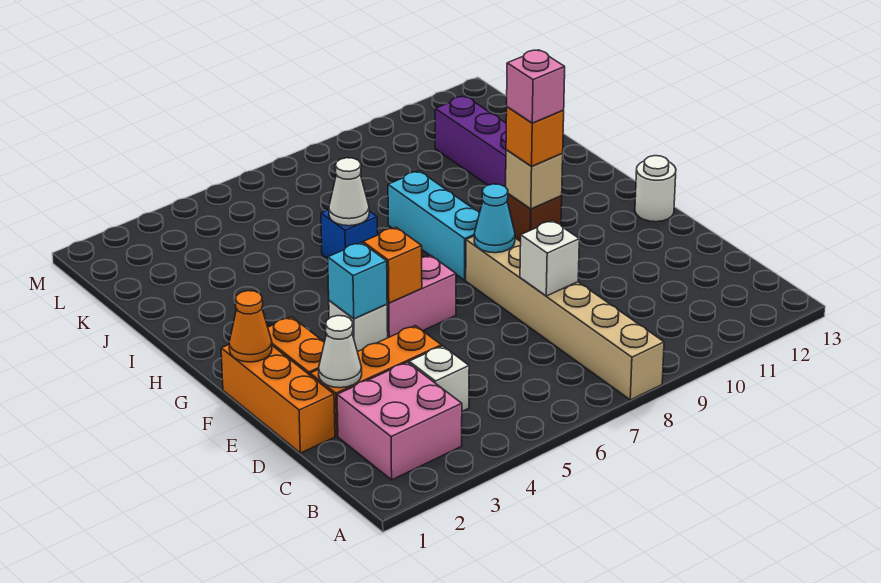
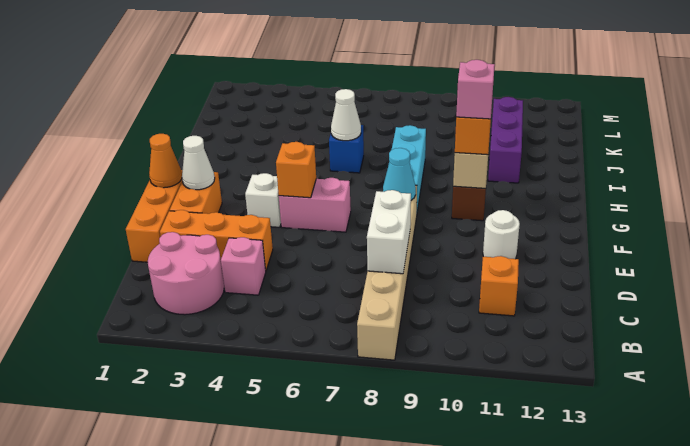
pink 2x2 brick [337,362,462,480] -> pink 2x2 round brick [148,232,224,315]
white 1x1 brick [409,346,469,411] -> pink 1x1 brick [221,237,266,295]
none -> orange 1x1 brick [479,256,519,316]
white 1x1 cone [319,316,362,388] -> white 1x1 cone moved to [182,136,215,190]
white 1x1 brick [520,221,579,296] -> white 1x2 brick [367,190,411,274]
cyan 1x1 brick [328,242,387,319] -> none
white 1x1 round brick [635,156,676,222] -> white 1x1 round brick moved to [483,210,520,259]

